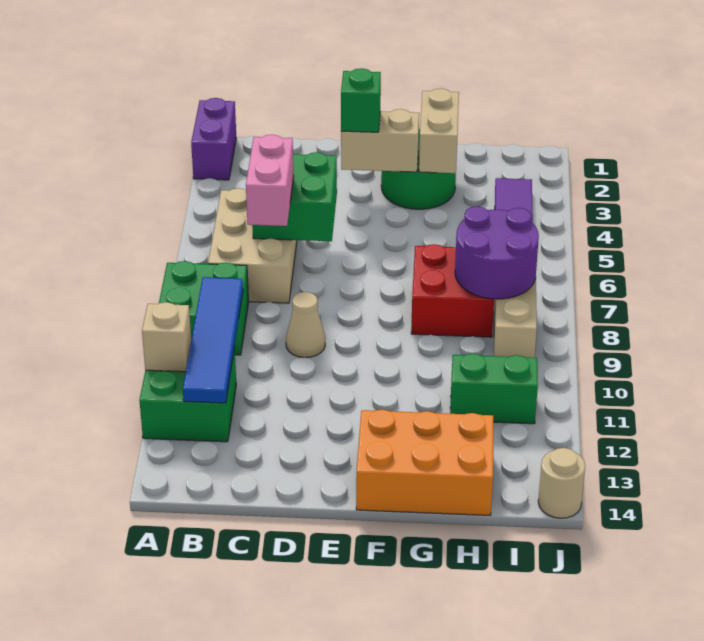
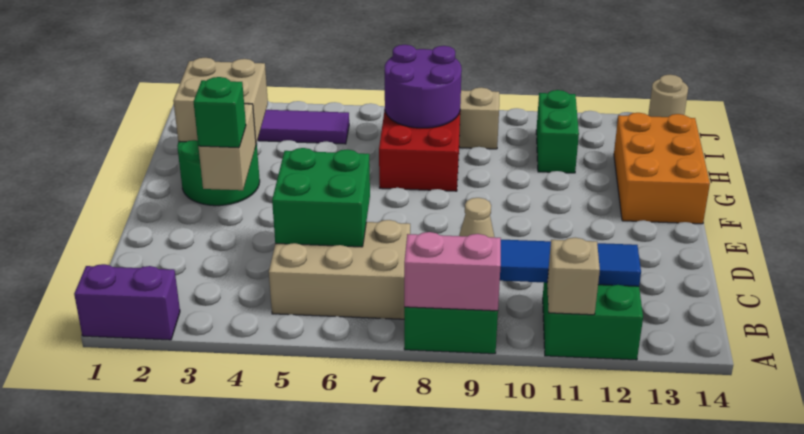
pink 1x2 brick [246,135,294,226] -> pink 1x2 brick moved to [404,232,501,311]
tan 1x2 brick [419,88,459,173] -> tan 2x2 brick [173,58,268,143]

